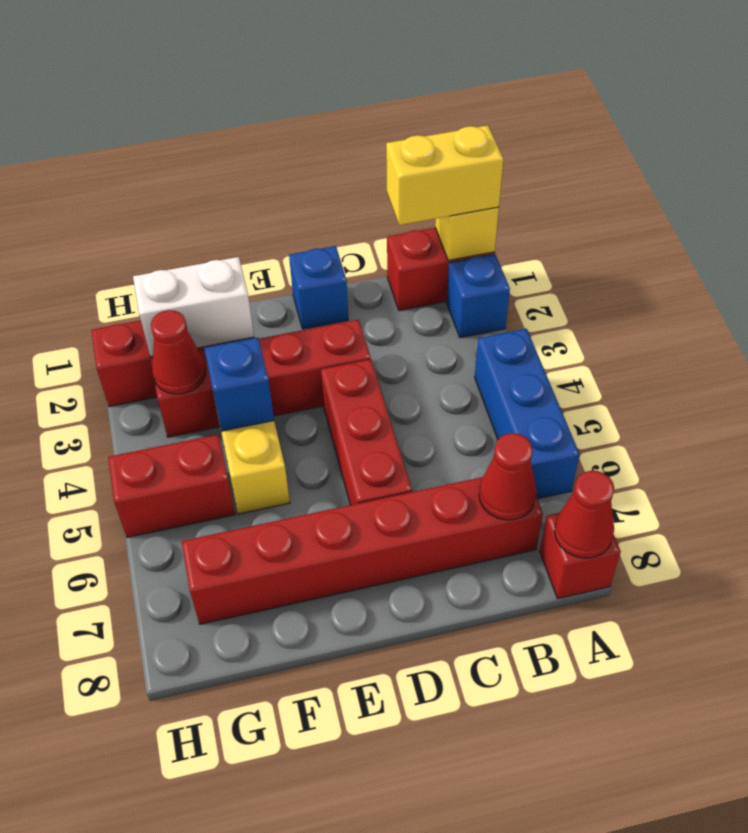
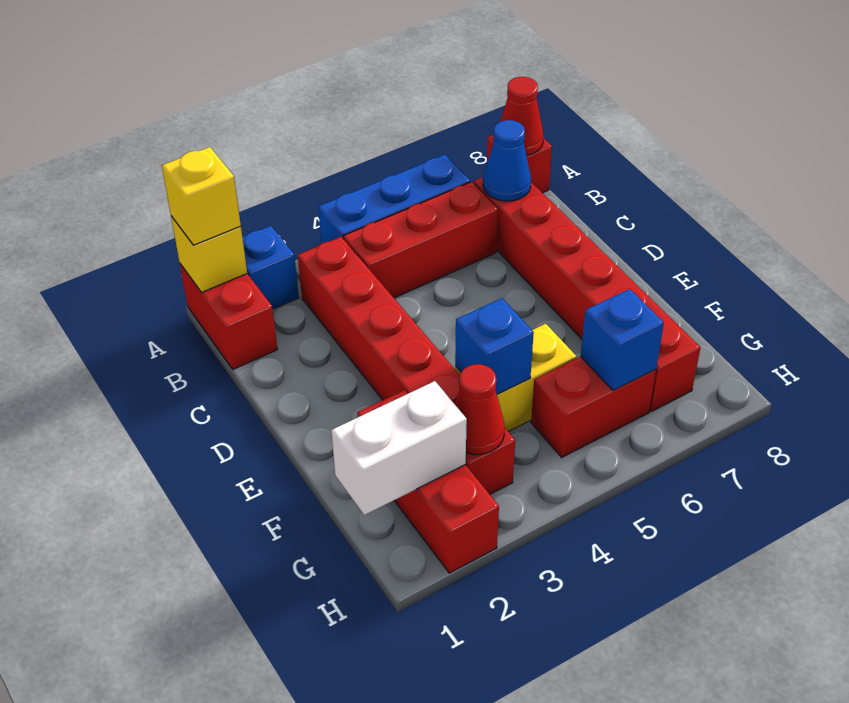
yellow 1x2 brick [386,125,503,225] -> yellow 1x1 brick [162,147,241,245]
red 1x1 cone [479,433,537,520] -> blue 1x1 cone [483,120,531,201]
blue 1x1 brick [289,246,348,329] -> blue 1x1 brick moved to [581,289,664,391]
red 1x4 brick [151,320,371,437] -> red 1x6 brick [298,237,515,494]
red 1x3 brick [321,359,412,505] -> red 1x3 brick moved to [343,182,498,298]
white 1x2 brick [133,257,254,357] -> white 1x2 brick turned to [331,381,467,515]
red 1x2 brick [108,434,235,537] -> red 1x2 brick turned to [531,357,656,457]

